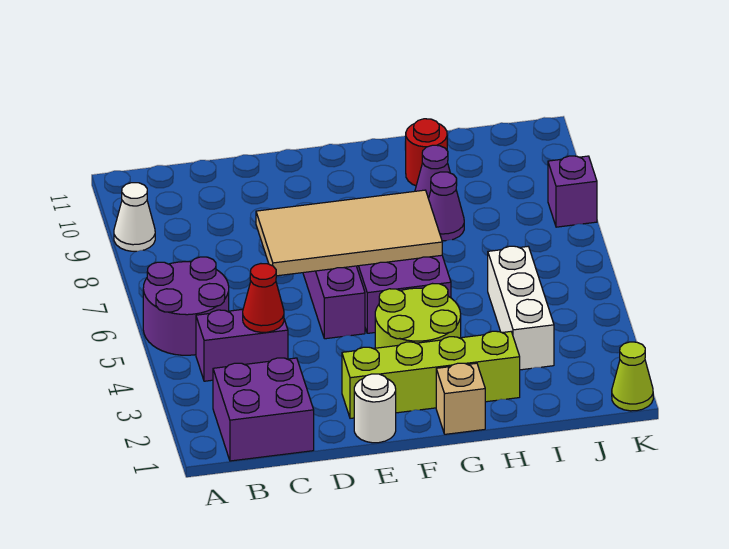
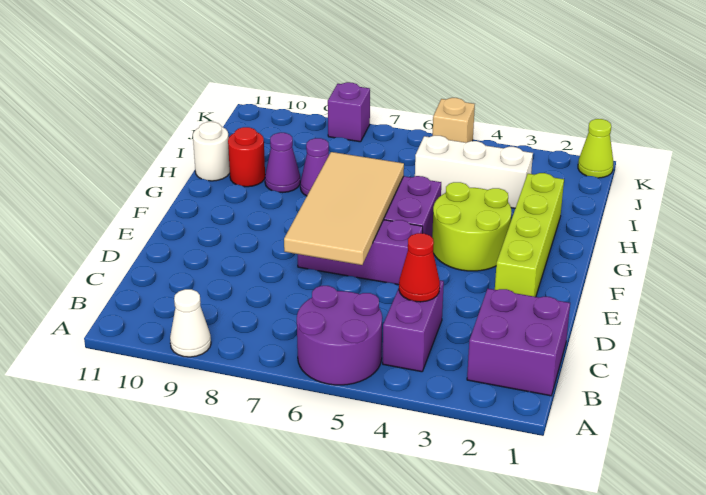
white 1x1 round brick [354,374,396,443] -> white 1x1 round brick moved to [193,122,230,181]
tan 1x1 brick [436,363,485,434] -> tan 1x1 brick moved to [433,98,475,143]

